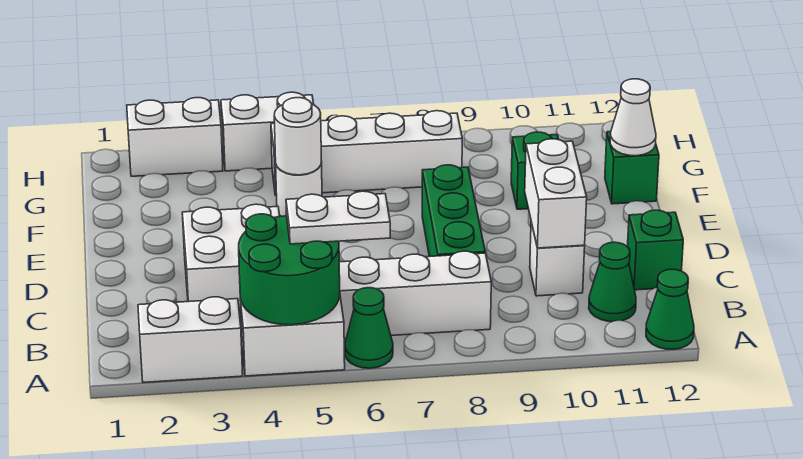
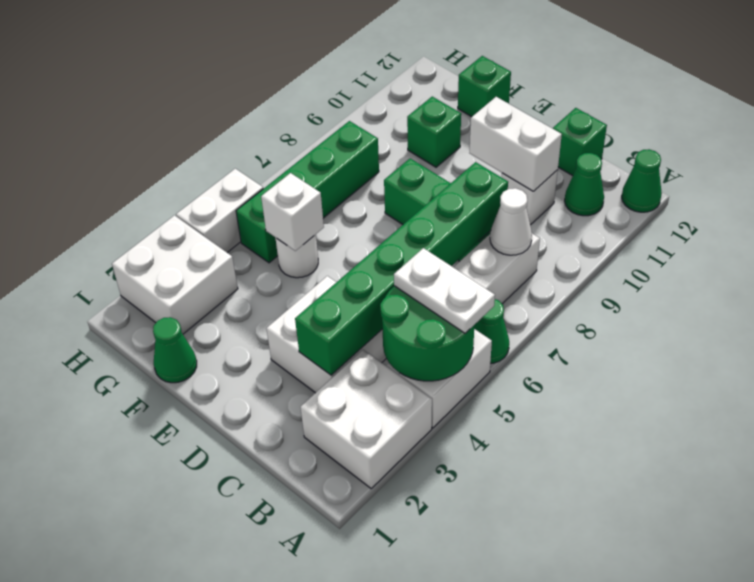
white 1x2 brick [138,297,243,382] -> white 2x2 brick [300,350,432,488]
white 1x2 plate [286,191,390,244] -> white 1x2 plate turned to [394,248,495,333]
none -> green 1x6 brick [295,162,508,375]
none -> green 1x1 cone [153,317,197,383]
white 1x1 round brick [274,98,321,175] -> white 1x1 brick [261,173,324,251]
white 1x1 cone [610,79,656,156] -> white 1x1 cone moved to [490,188,532,255]
white 1x4 brick [271,111,462,196] -> green 1x4 brick [236,121,379,263]
white 1x2 brick [127,98,223,176] -> white 2x2 brick [112,215,238,334]

